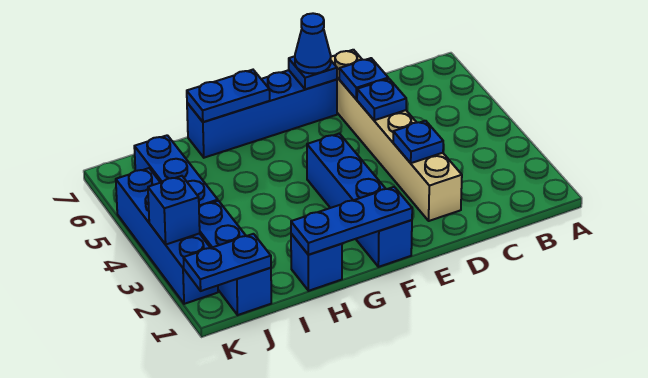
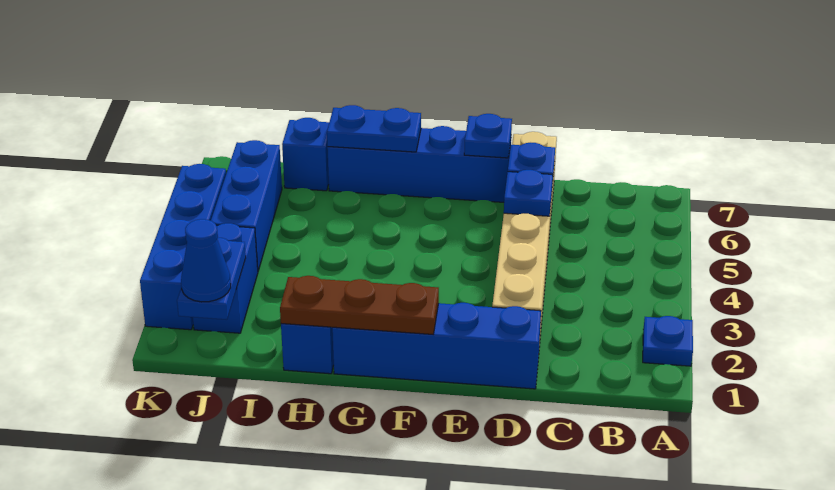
blue 1x1 plate [393,121,443,163] -> blue 1x1 plate moved to [643,316,693,366]
blue 1x1 cone [295,13,331,73] -> blue 1x1 cone moved to [181,219,231,302]
blue 1x4 brick [307,134,412,267] -> blue 1x4 brick turned to [332,303,541,389]
blue 1x3 plate [291,187,412,255] -> brown 1x3 plate [280,276,439,334]
blue 1x3 brick [199,201,271,315] -> blue 1x2 brick [193,223,258,333]
blue 1x2 plate [183,234,271,291] -> blue 1x2 plate turned to [177,238,246,320]
blue 1x1 brick [148,176,200,244] -> blue 1x1 brick moved to [282,118,329,191]

